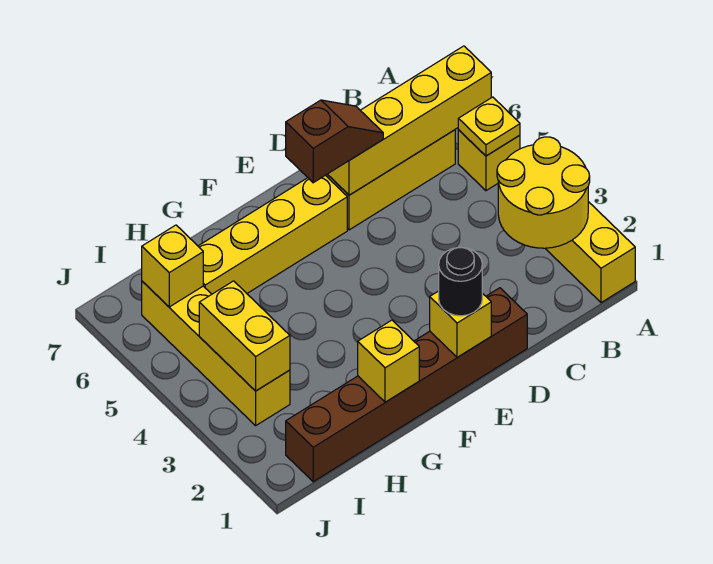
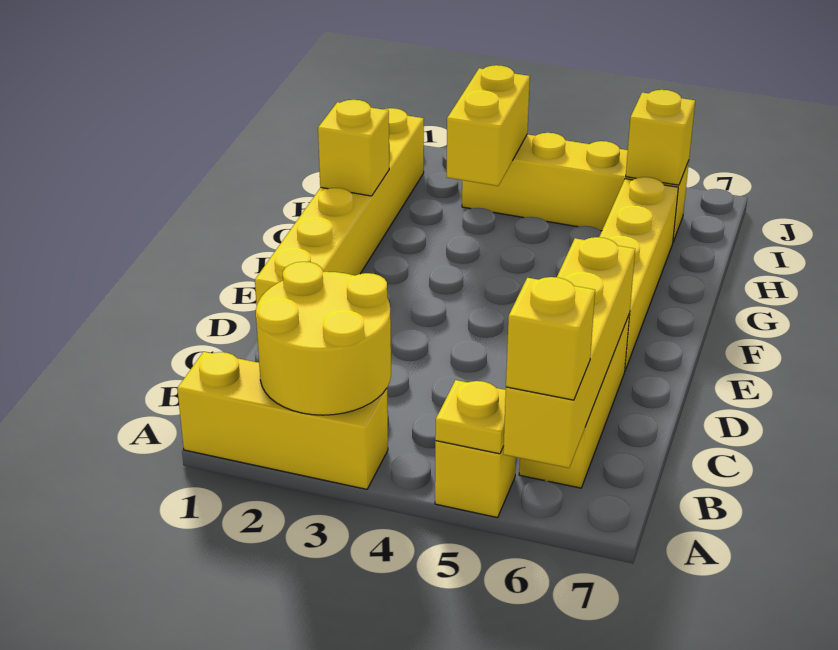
brown 1x6 brick [286,288,527,482] -> yellow 1x6 brick [255,108,424,305]
brown 1x2 slope [286,100,383,183] -> none
yellow 1x1 brick [430,291,491,357] -> yellow 1x1 brick moved to [506,277,595,400]
black 1x1 round brick [439,247,482,316] -> none
yellow 1x2 brick [199,281,290,391] -> yellow 1x2 brick turned to [447,65,530,186]

